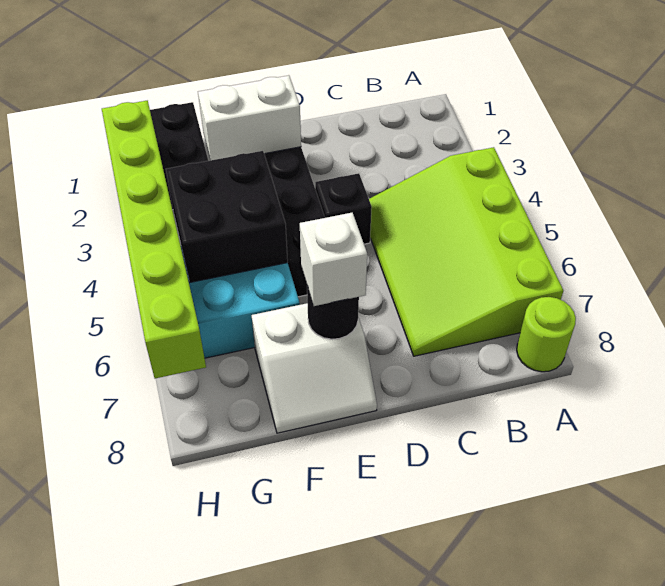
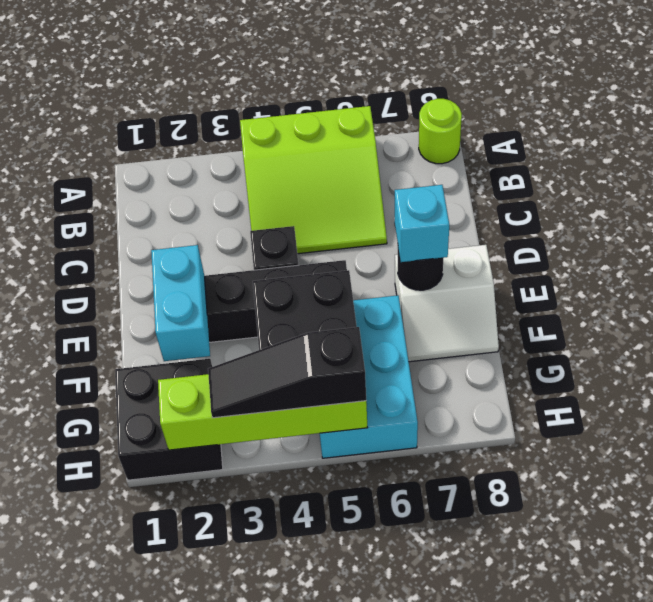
lime 3x4 slope [369,147,563,356] -> lime 3x3 slope [240,106,387,254]
white 1x2 brick [198,75,301,160] -> cyan 1x2 brick [151,245,210,361]
white 2x2 slope [252,303,377,433] -> white 2x2 slope turned to [395,245,499,362]
white 1x1 brick [300,213,367,306] -> cyan 1x1 brick [395,185,449,262]
lime 1x6 brick [102,101,206,378] -> lime 1x4 brick [158,374,368,450]
none -> black 1x3 slope [208,327,366,418]

